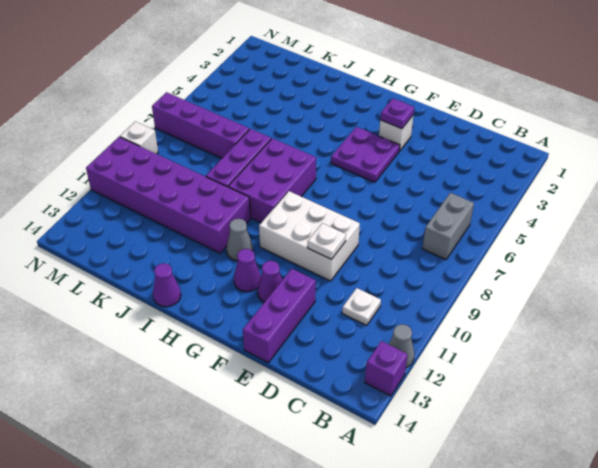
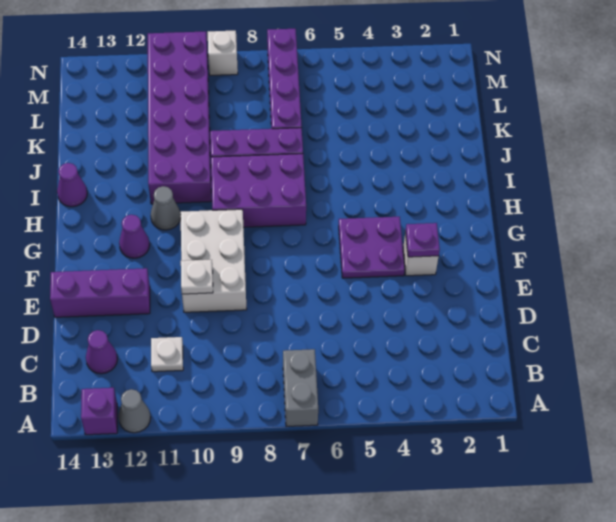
grey 1x2 brick [422,193,474,259] -> grey 1x2 brick turned to [283,349,318,427]
purple 1x1 cone [258,261,282,302] -> purple 1x1 cone moved to [86,330,117,374]

